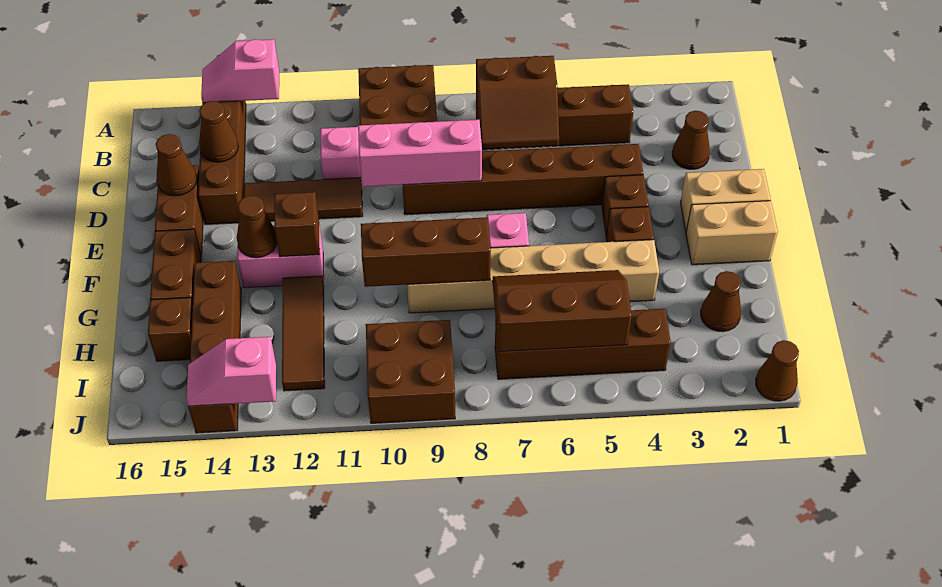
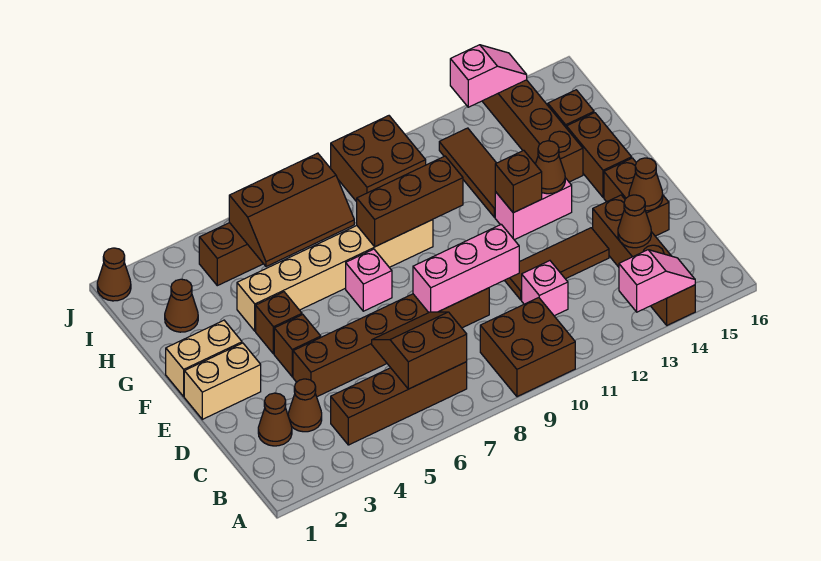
none -> brown 1x1 cone [288,379,322,432]

